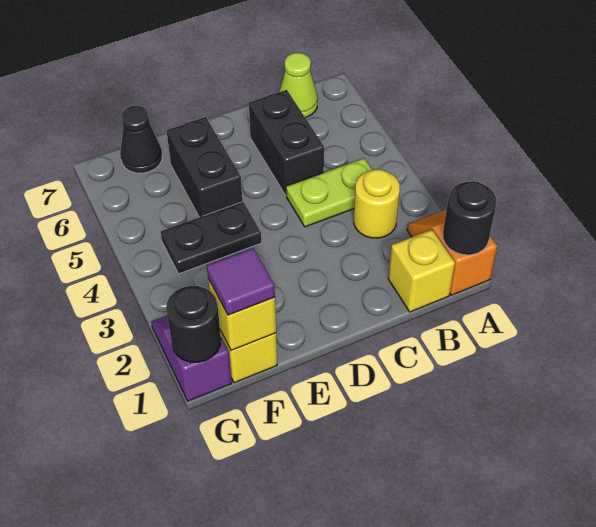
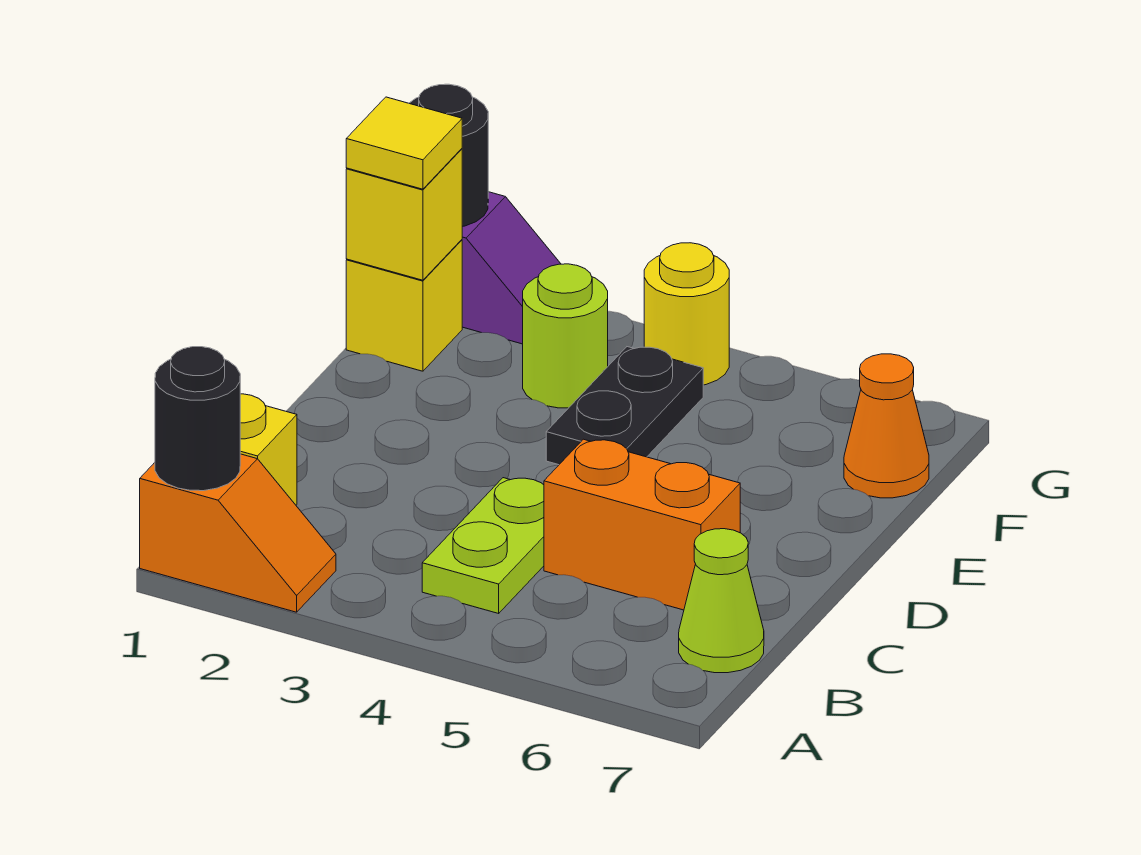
yellow 1x1 round brick [354,169,400,238] -> yellow 1x1 round brick moved to [644,243,729,385]
black 1x2 brick [249,90,324,195] -> orange 1x2 brick [544,439,740,610]
black 1x2 brick [166,117,242,217] -> none
purple 1x1 tile [207,248,275,315] -> yellow 1x1 tile [346,97,462,189]
none -> lime 1x1 round brick [523,264,608,408]
black 1x1 cone [120,106,162,173] -> orange 1x1 cone [844,354,929,498]

